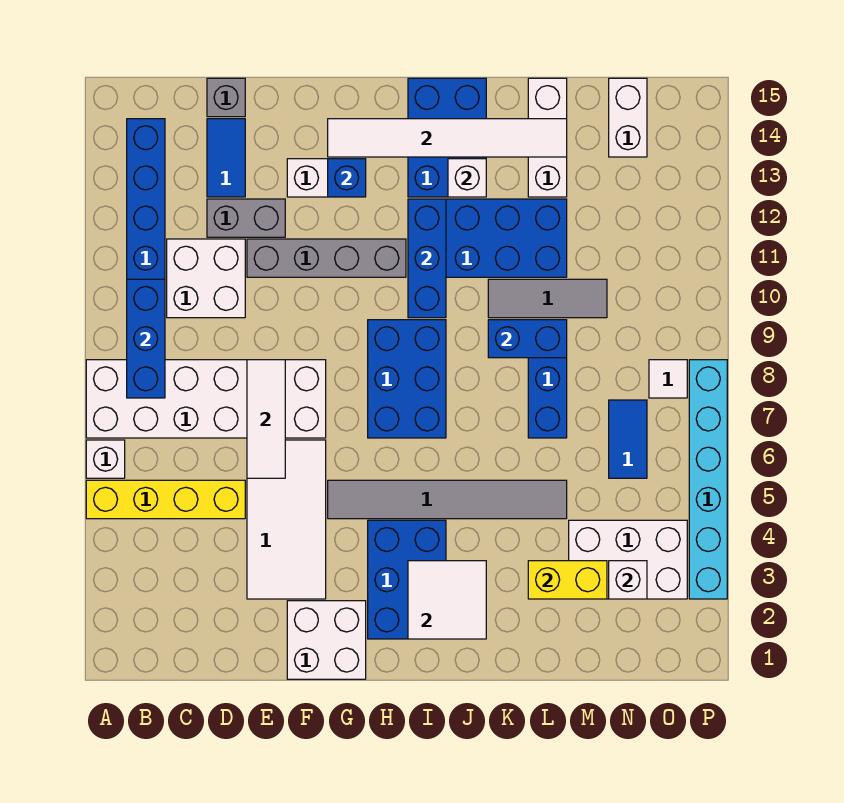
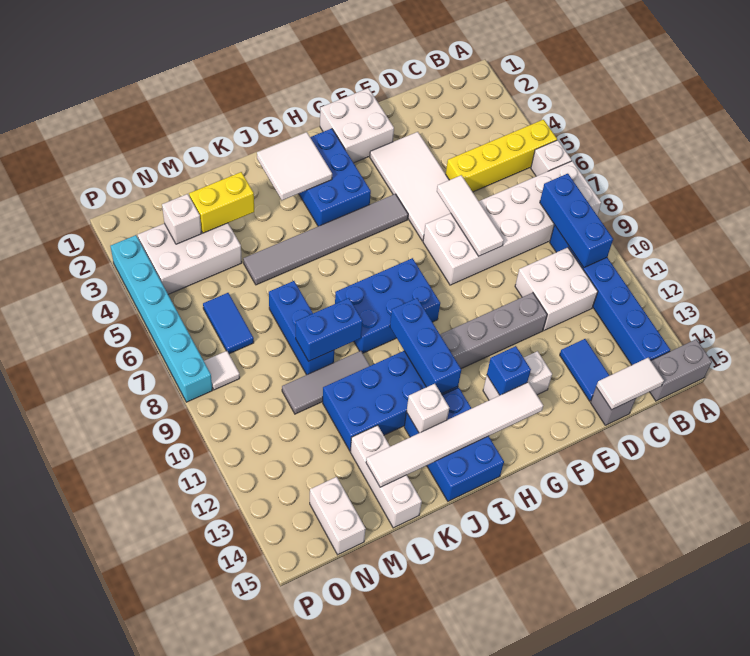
none -> white 1x2 tile [596,358,664,410]
grey 1x2 brick [207,199,285,237] -> grey 1x2 brick moved to [650,339,712,401]
blue 2x3 brick [368,320,446,438] -> blue 2x3 brick turned to [335,258,440,353]

